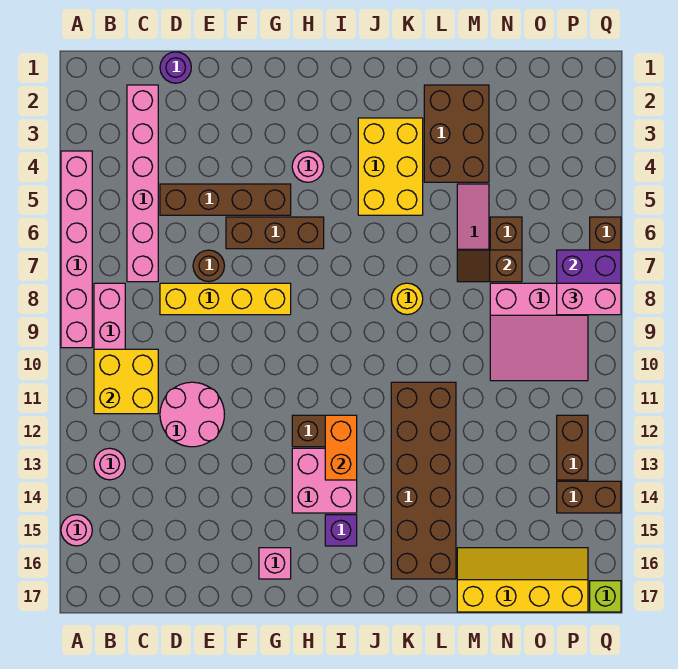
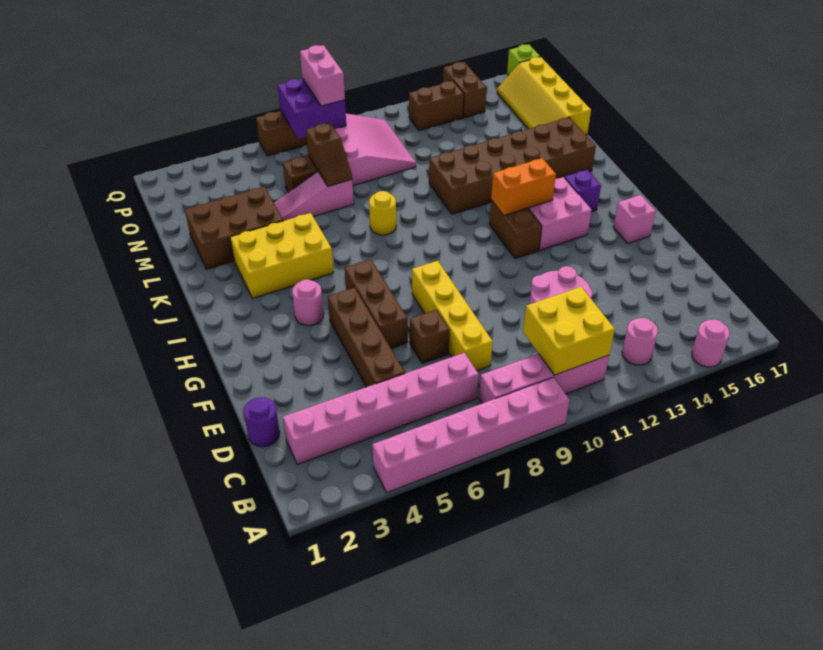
brown 1x1 round brick [193,250,224,282] -> brown 1x1 brick [410,310,450,363]

